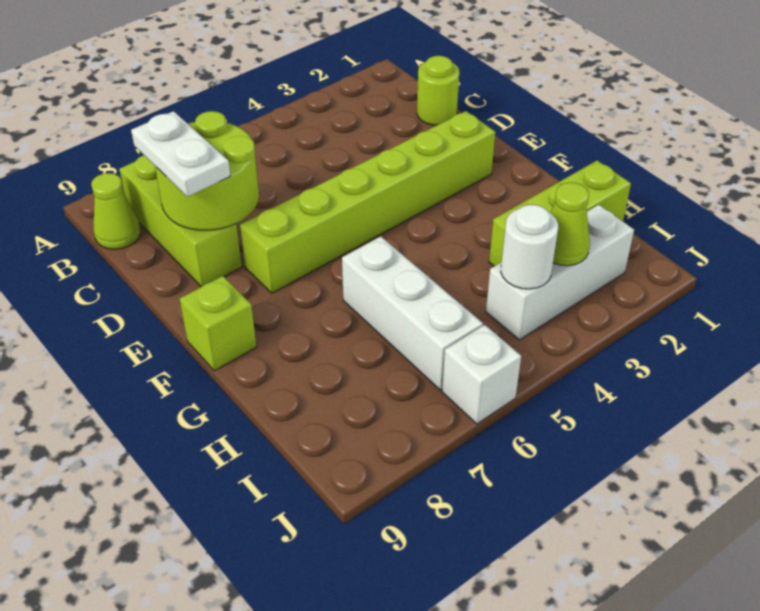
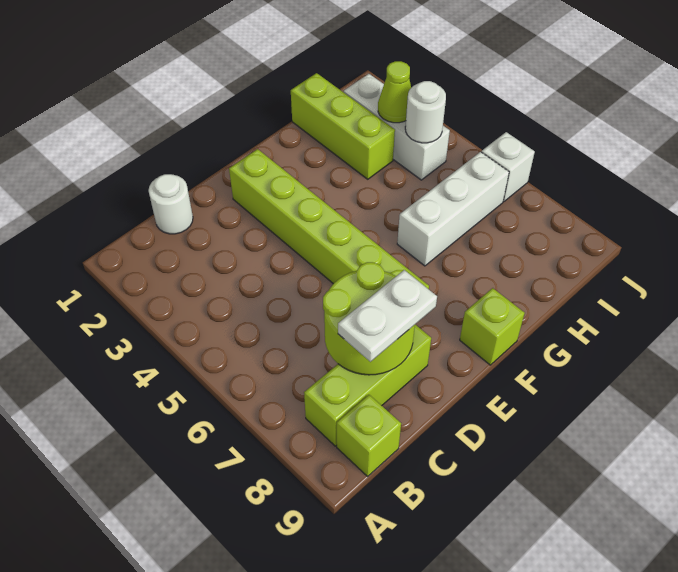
lime 1x1 cone [91,173,141,249] -> lime 1x1 brick [337,395,401,476]
lime 1x1 round brick [417,56,459,125] -> white 1x1 round brick [149,174,193,234]

